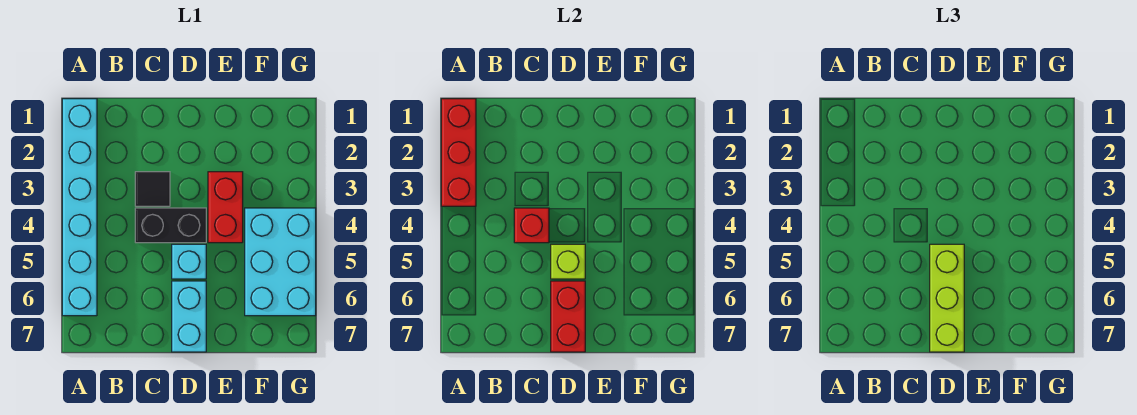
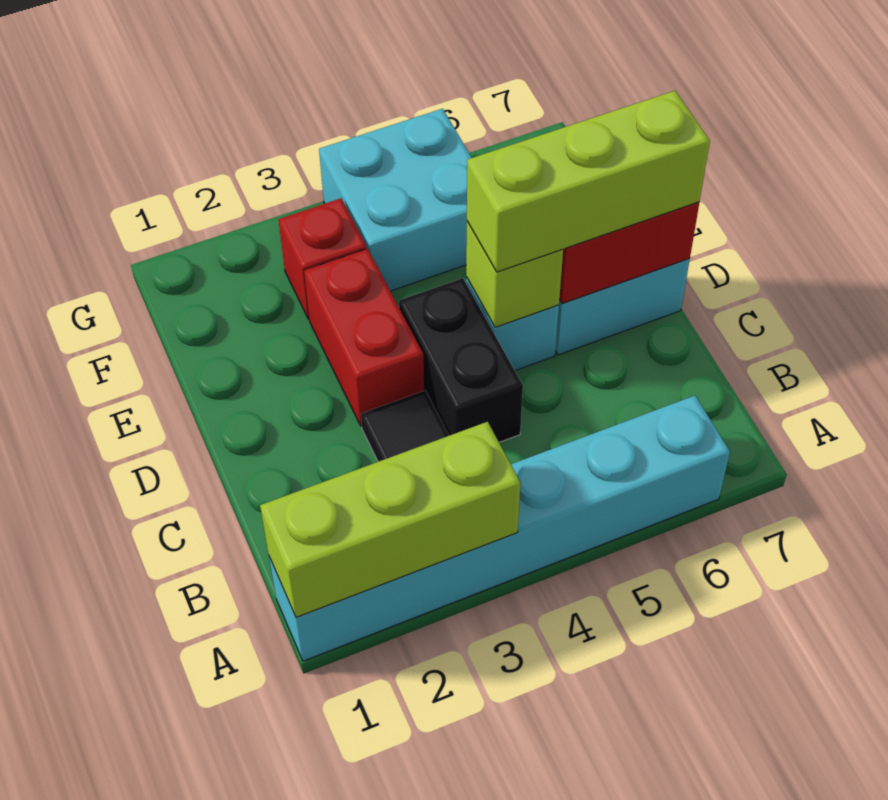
red 1x3 brick [441,99,476,206] -> lime 1x3 brick [260,422,520,617]
red 1x1 brick [514,208,549,243] -> red 1x1 brick moved to [278,198,367,319]
red 1x2 brick [208,172,243,243] -> red 1x2 brick turned to [304,249,424,426]
cyan 2x3 brick [245,208,316,316] -> cyan 2x2 brick [319,109,472,291]

